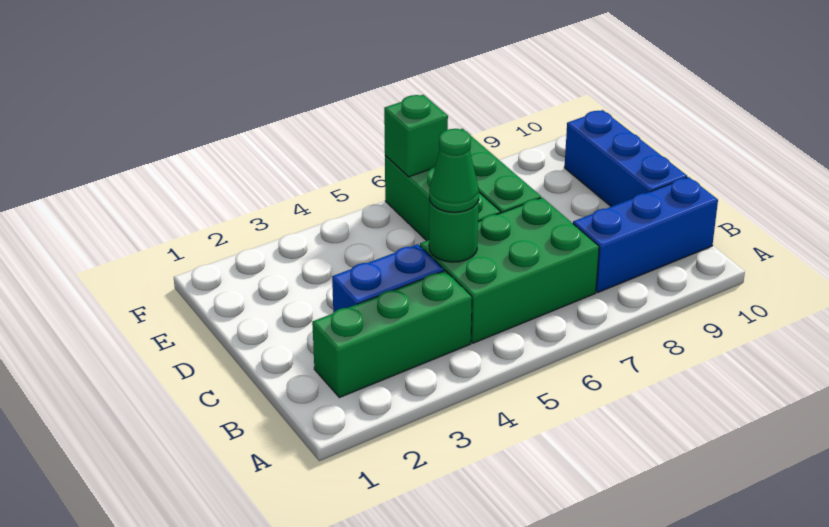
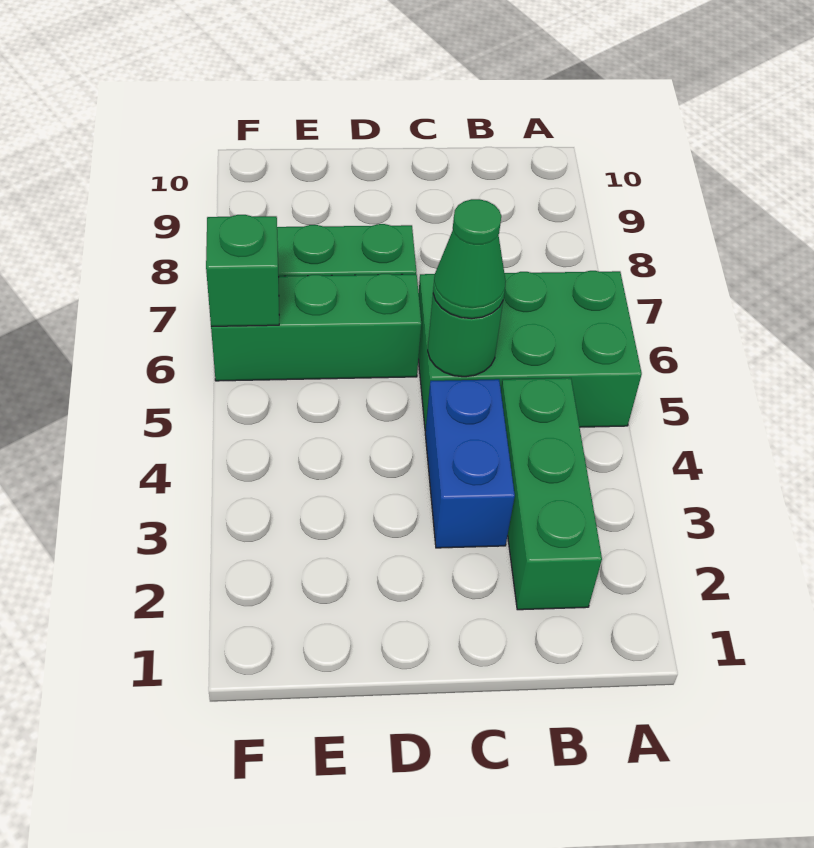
green 2x3 brick [420,198,599,343] -> green 2x3 brick turned to [418,271,642,431]
blue 1x3 brick [573,177,718,292] -> none
blue 1x3 brick [564,110,687,207] -> none

